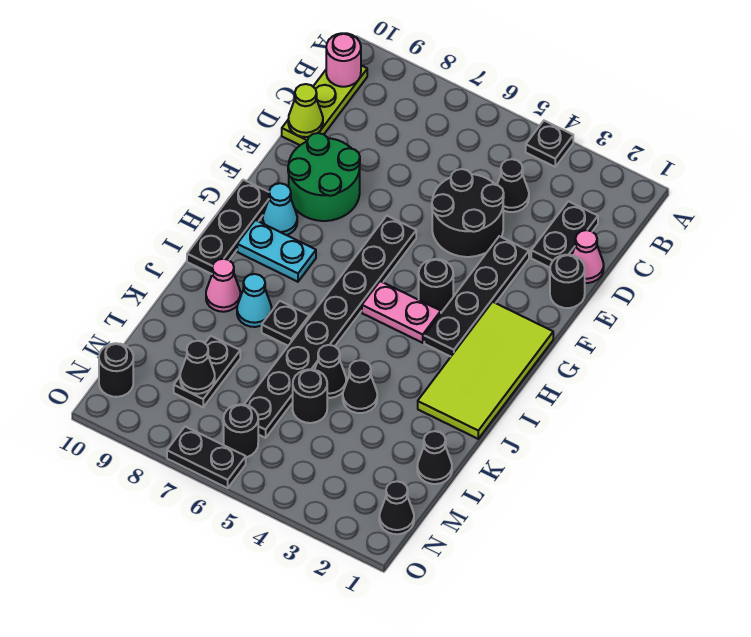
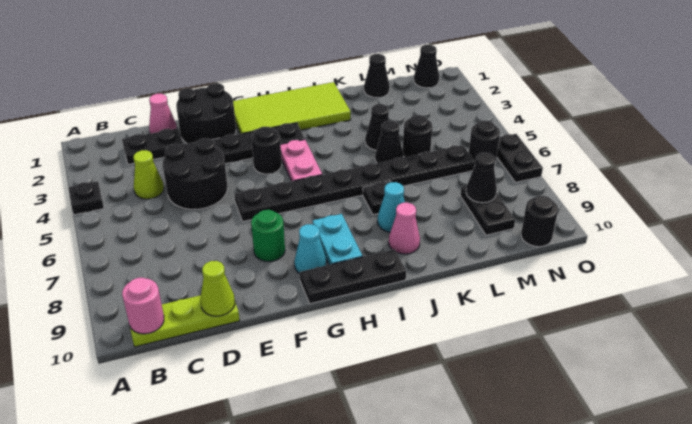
black 1x1 cone [497,159,529,212] -> lime 1x1 cone [133,150,164,199]
black 1x1 round brick [550,255,585,308] -> black 2x2 round brick [176,83,236,143]
green 2x2 round brick [288,133,360,221] -> green 1x1 round brick [251,210,285,262]
black 1x2 plate [174,336,240,407] -> black 1x2 plate turned to [460,186,515,235]

